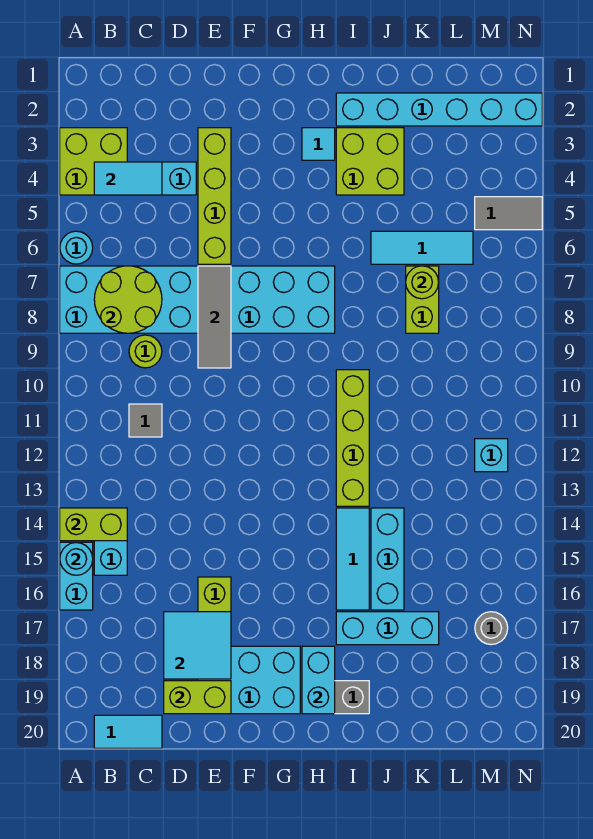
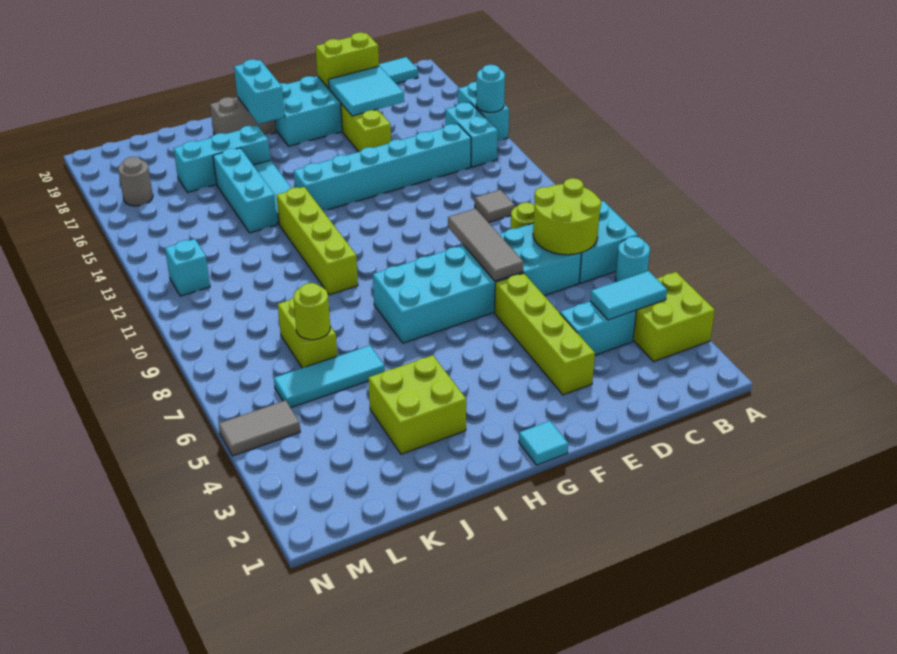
lime 1x2 brick [60,508,127,541] -> none
cyan 1x1 tile [302,128,335,160] -> cyan 1x1 tile moved to [519,421,568,465]
cyan 1x6 brick [336,93,542,126] -> cyan 1x6 brick moved to [294,124,471,210]

